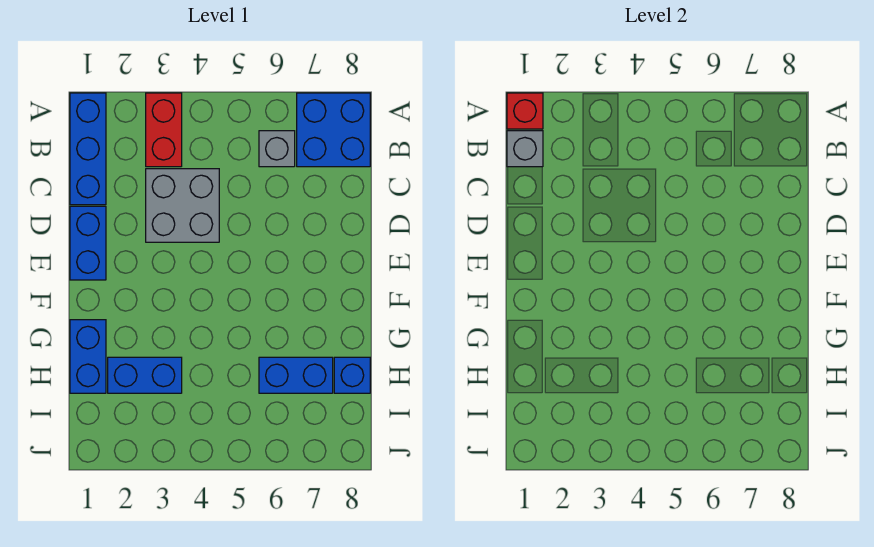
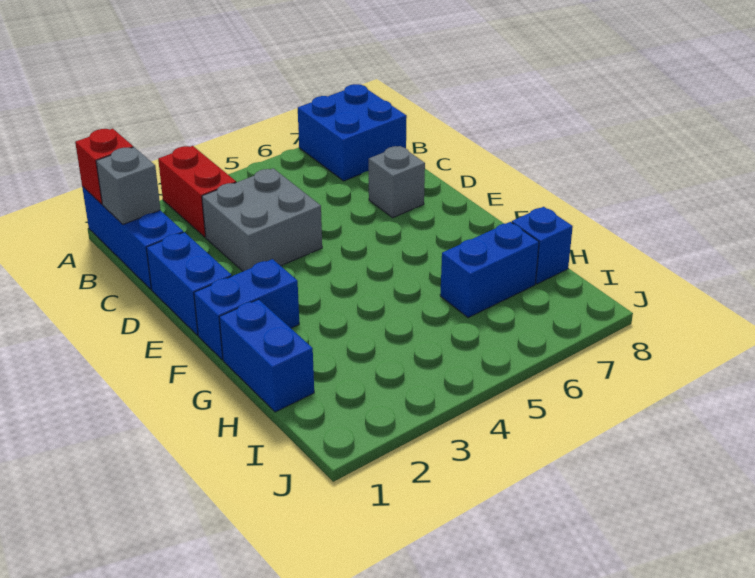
grey 1x1 brick [259,131,295,167] -> grey 1x1 brick moved to [369,146,425,218]
blue 1x2 brick [108,357,182,393] -> blue 1x2 brick moved to [194,259,299,360]

